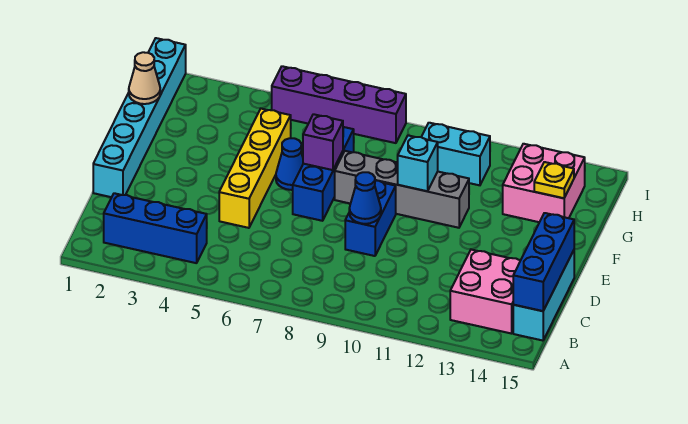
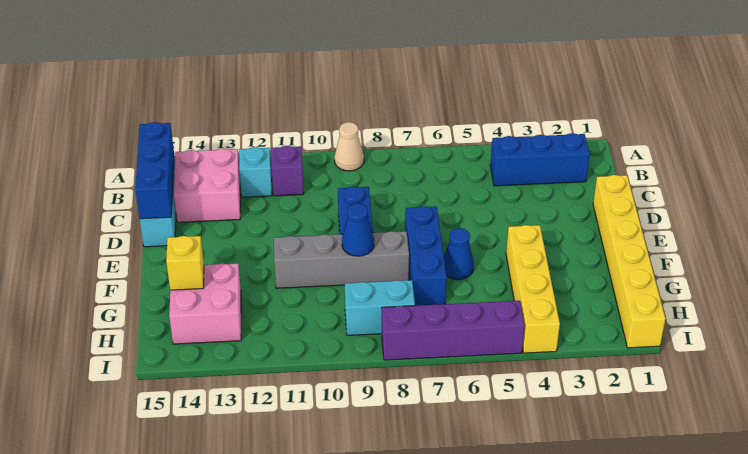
cyan 1x6 brick [93,38,186,197] -> yellow 1x6 brick [593,175,666,348]
yellow 1x4 brick [219,109,291,228] -> yellow 1x4 brick moved to [506,225,560,353]
blue 1x1 cone [349,172,381,224] -> blue 1x1 cone moved to [342,203,374,256]
purple 1x1 brick [303,114,343,170] -> purple 1x1 brick moved to [271,146,304,196]
cyan 1x1 brick [398,135,438,191] -> cyan 1x1 brick moved to [239,147,272,197]
tan 1x1 cone [129,52,160,104] -> tan 1x1 cone moved to [334,122,364,171]
yellow 1x1 plate [534,162,574,198] -> yellow 1x1 brick [166,236,204,290]
cyan 1x2 brick [422,123,490,185] -> cyan 1x2 brick moved to [345,280,415,335]

